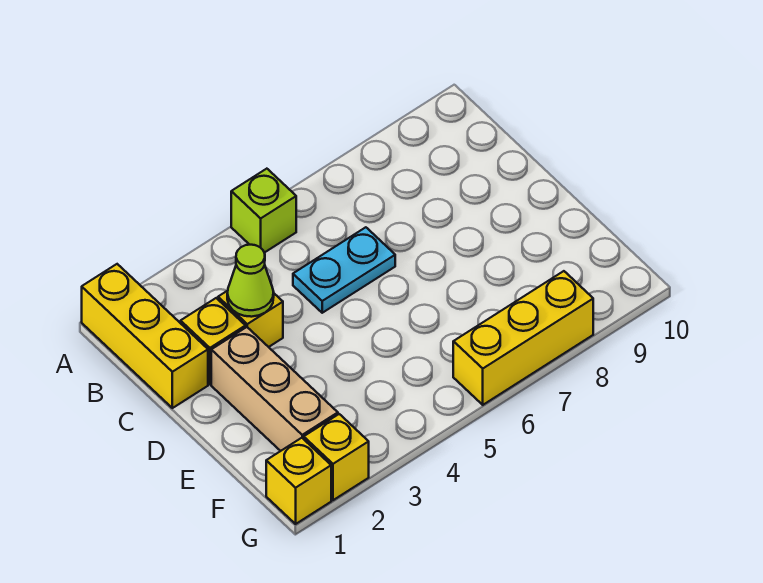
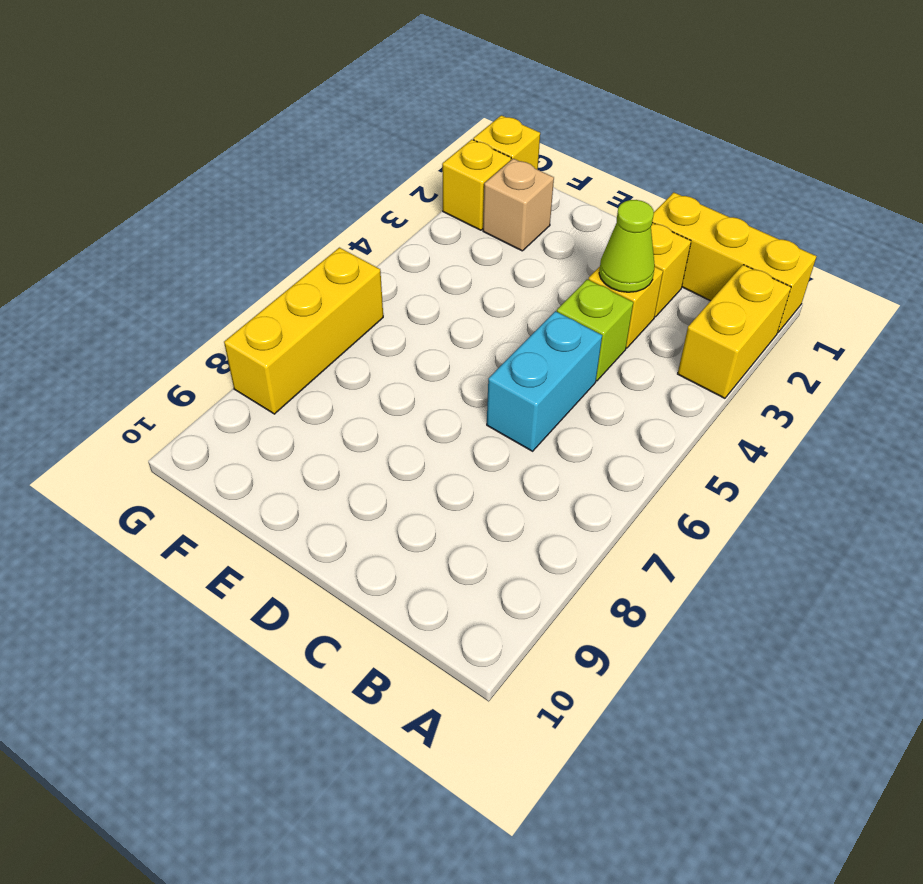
none -> yellow 1x2 brick [678,265,791,398]
lime 1x1 brick [231,169,296,253] -> lime 1x1 brick moved to [557,279,633,381]
cyan 1x2 plate [293,227,395,313] -> cyan 1x2 brick [487,311,602,451]
tan 1x3 brick [211,327,338,451] -> tan 1x1 brick [483,159,554,251]

